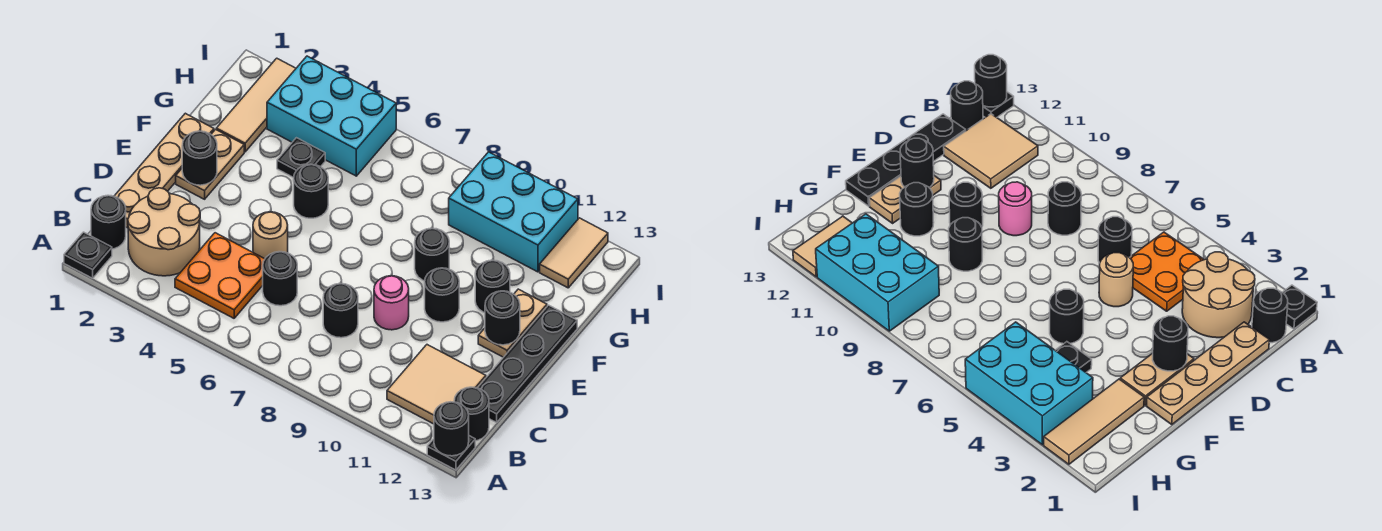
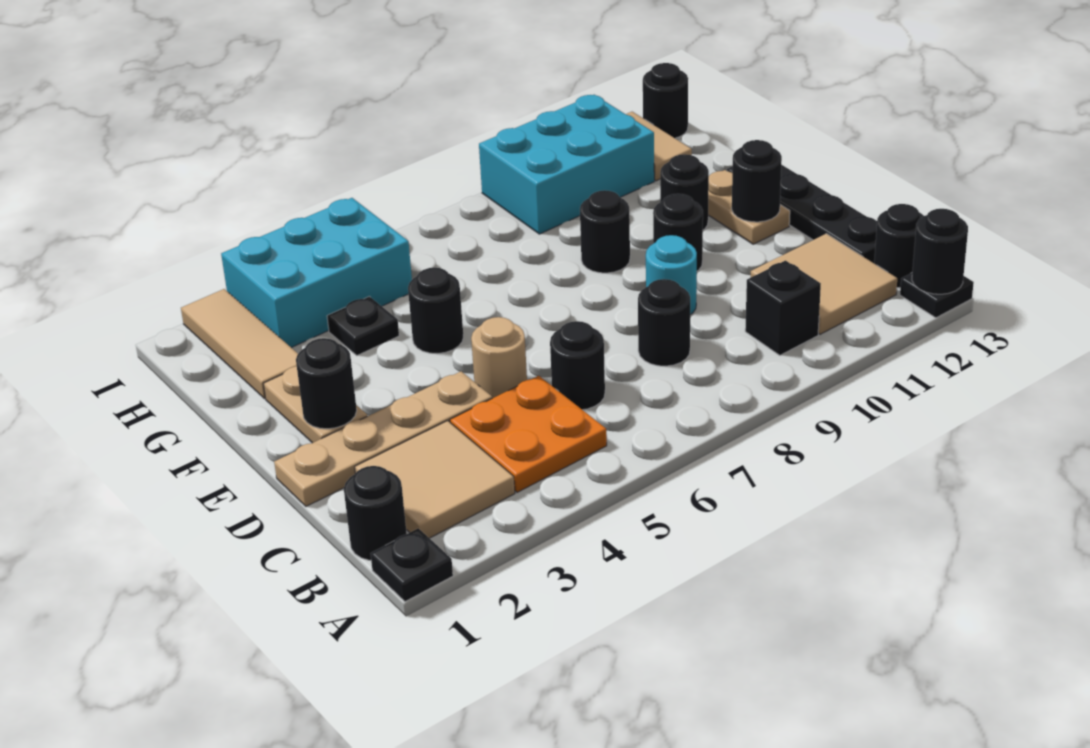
tan 2x2 round brick [128,188,200,276] -> tan 2x2 tile [355,421,515,538]
none -> black 1x1 brick [745,261,821,355]
tan 1x4 plate [115,113,214,228] -> tan 1x4 plate turned to [274,371,492,506]
pink 1x1 round brick [374,276,409,330] -> cyan 1x1 round brick [646,235,697,315]
none -> black 1x1 round brick [643,63,688,138]

